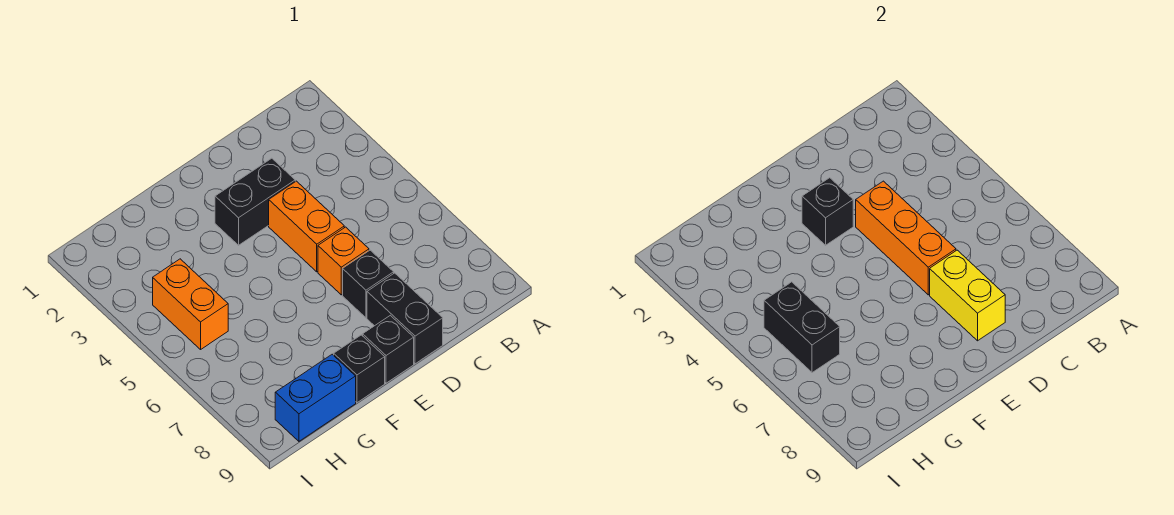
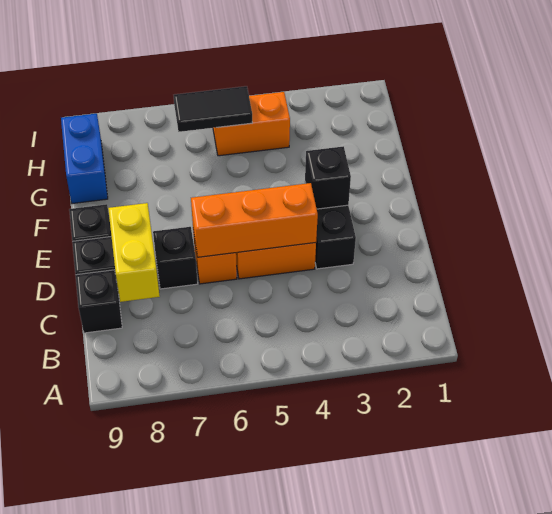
yellow 1x2 brick [930,250,1005,341] -> yellow 1x2 brick turned to [108,203,160,302]
black 1x1 brick [334,335,385,403] -> black 1x1 brick moved to [76,270,122,333]
black 1x2 brick [764,282,840,373] -> black 1x2 tile [174,86,252,132]

